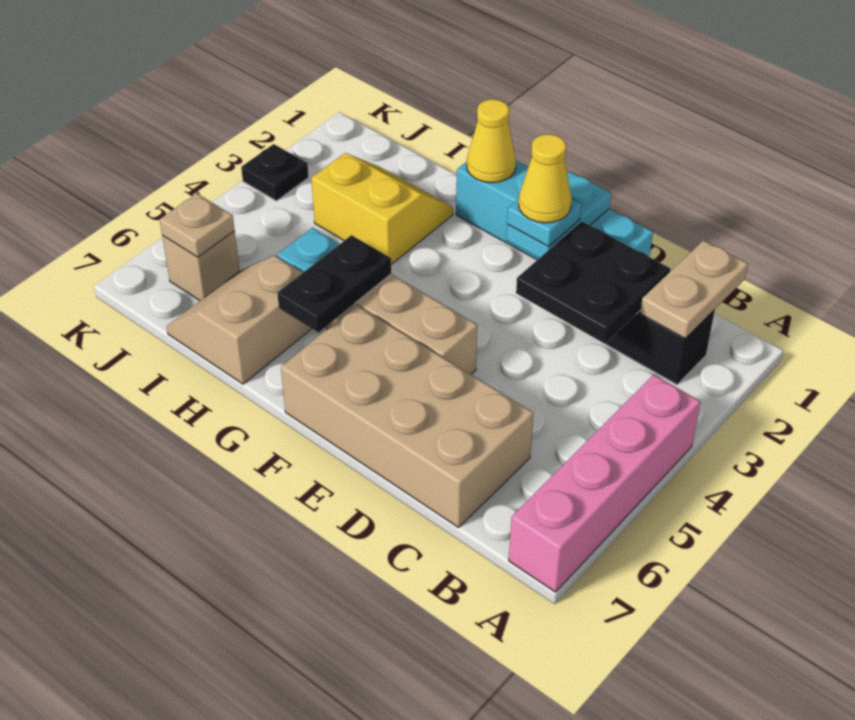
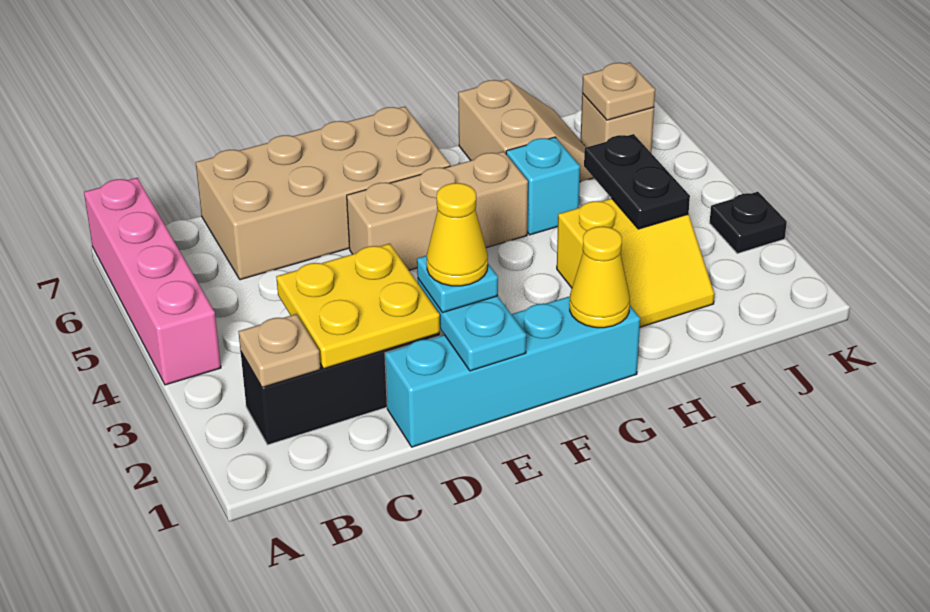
tan 1x2 plate [640,241,748,339] -> tan 1x1 plate [238,314,321,388]
black 2x2 plate [516,222,670,344] -> yellow 2x2 plate [276,244,440,369]
black 1x2 plate [277,235,391,333] -> black 1x2 plate moved to [584,134,690,229]

